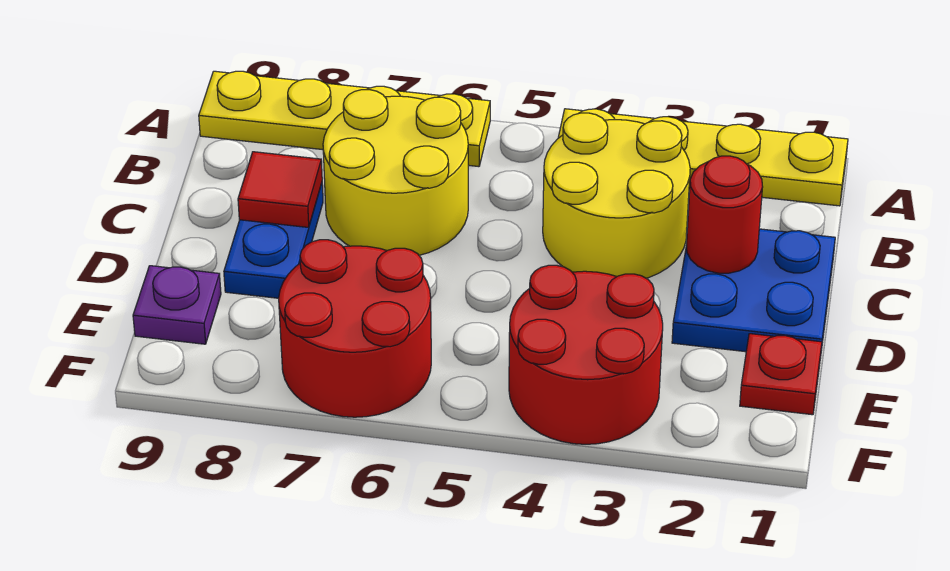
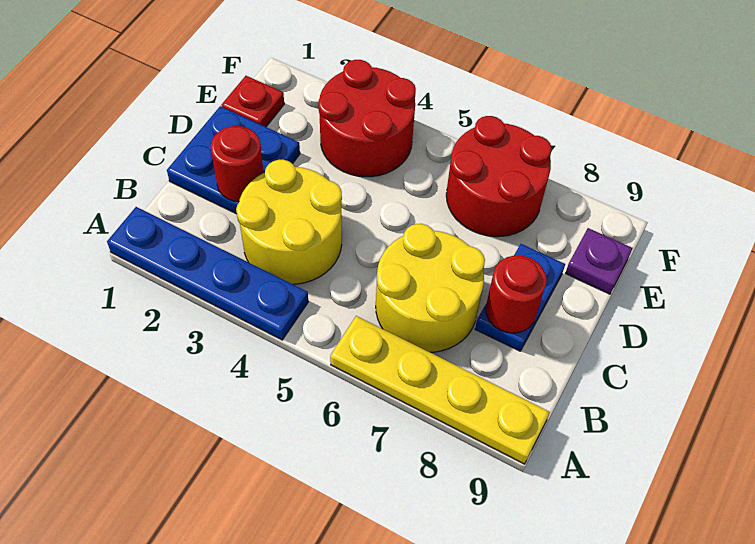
yellow 1x4 plate [558,109,848,206] -> blue 1x4 plate [107,207,308,340]
red 1x1 tile [238,152,322,227] -> red 1x1 round brick [486,255,547,333]

